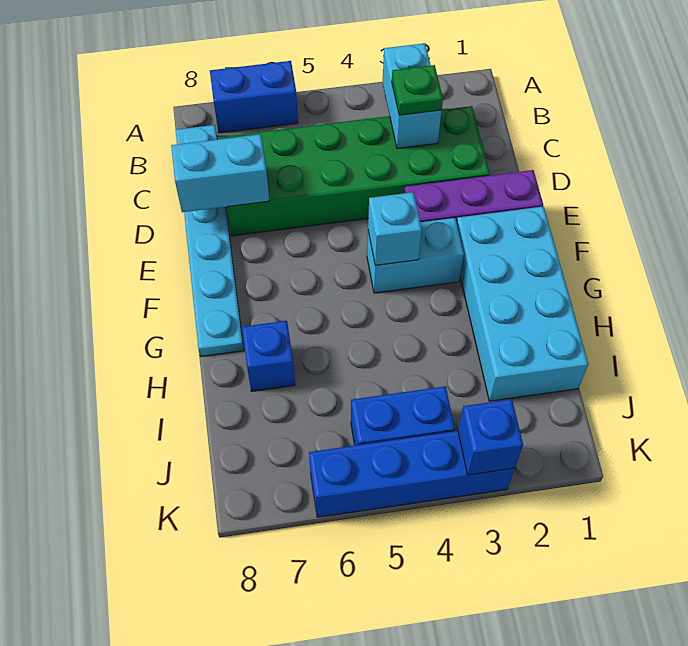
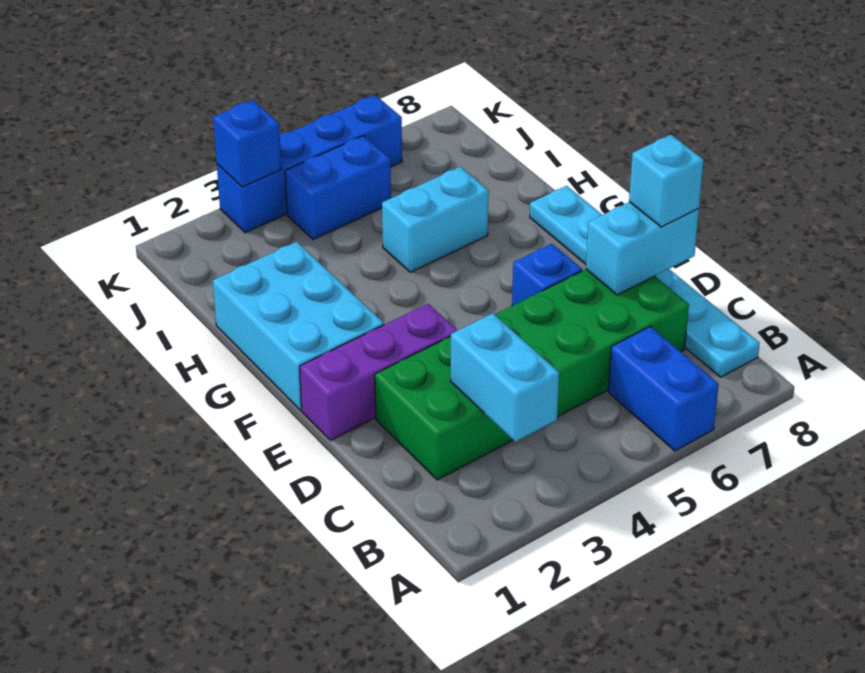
blue 1x2 brick [210,61,298,133] -> blue 1x2 brick turned to [608,326,719,451]
green 1x1 plate [392,65,443,115] -> none
cyan 2x4 brick [457,206,588,401] -> cyan 2x3 brick [213,242,384,410]
cyan 1x2 brick [367,218,464,293] -> cyan 1x2 brick moved to [382,167,489,272]
cyan 1x1 brick [368,192,422,265] -> cyan 1x1 brick moved to [629,135,704,227]
blue 1x1 brick [242,321,295,391] -> blue 1x1 brick moved to [512,244,582,306]

